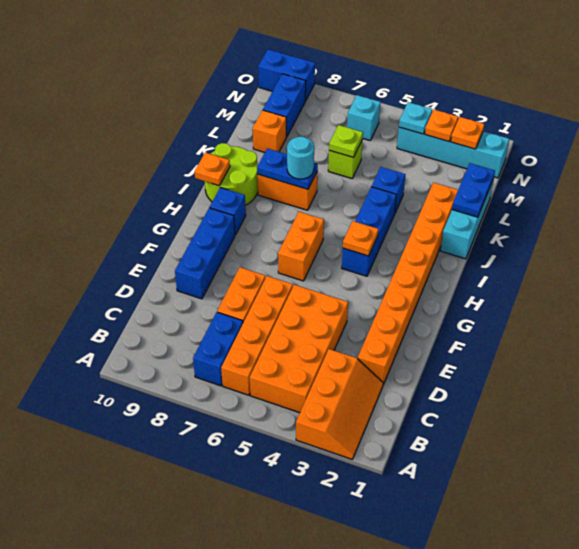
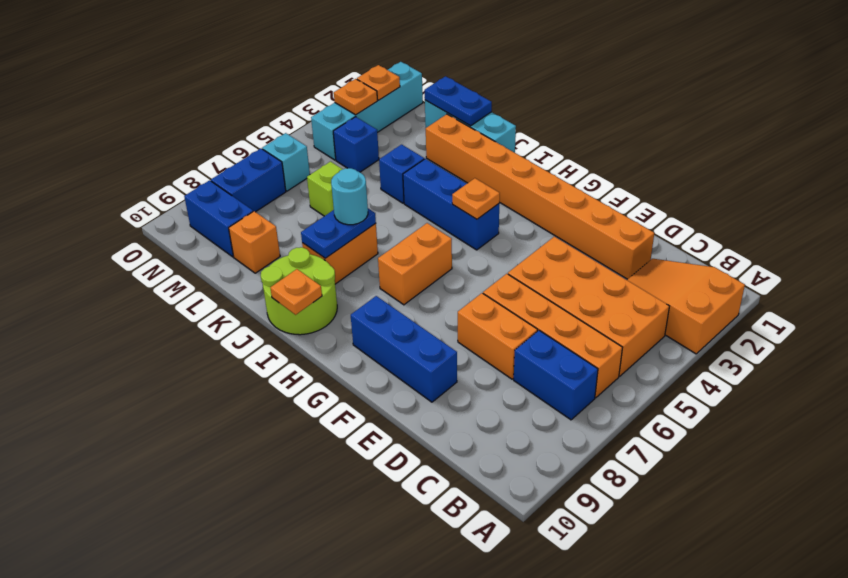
orange 2x3 slope [296,349,383,459] -> orange 2x3 slope turned to [627,259,745,354]
orange 1x2 brick [278,212,324,281] -> orange 1x2 brick turned to [378,223,452,305]
blue 1x1 brick [210,188,246,235] -> blue 1x1 brick moved to [333,117,379,172]
lime 1x1 plate [329,125,363,157] -> none
cyan 1x1 plate [399,102,432,134] -> none
blue 1x2 brick [258,50,315,101] -> blue 1x2 brick moved to [211,149,286,212]

